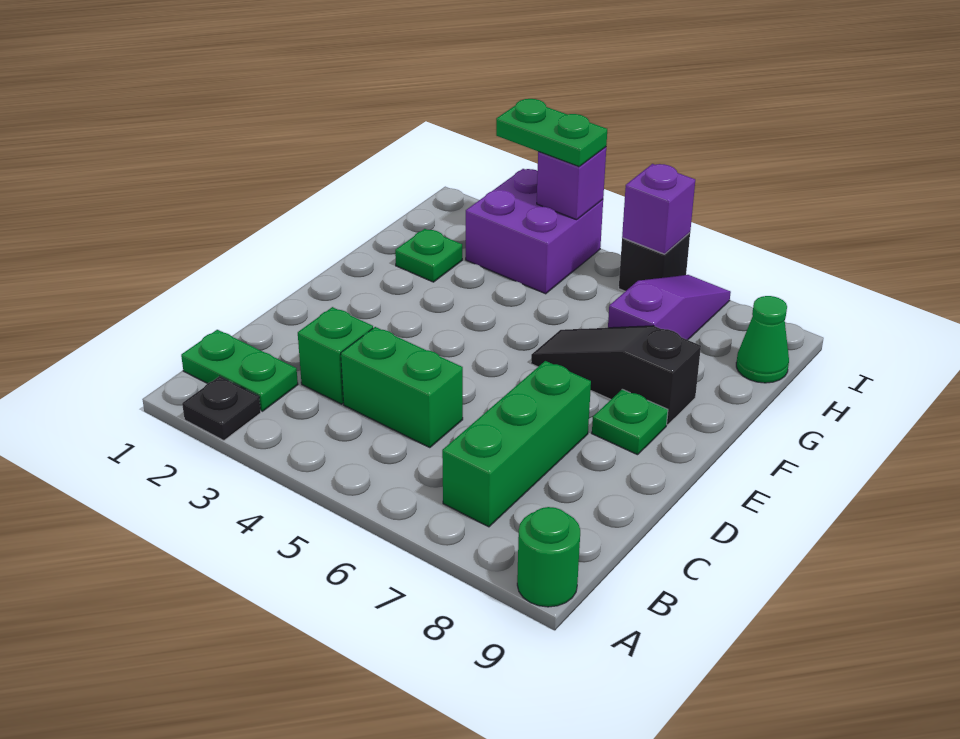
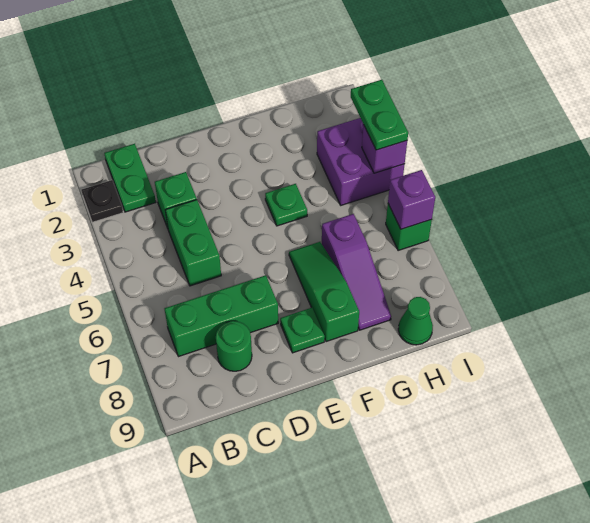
green 1x1 round brick [517,507,580,607] -> green 1x1 round brick moved to [216,321,252,371]
black 1x3 slope [531,326,701,425] -> green 1x3 slope [289,242,359,342]
green 1x1 plate [395,229,462,282] -> green 1x1 plate moved to [265,184,307,226]
purple 1x3 slope [608,275,731,340] -> purple 1x3 slope turned to [322,214,391,330]
black 1x1 brick [619,233,690,291] -> green 1x1 brick [386,204,432,251]

